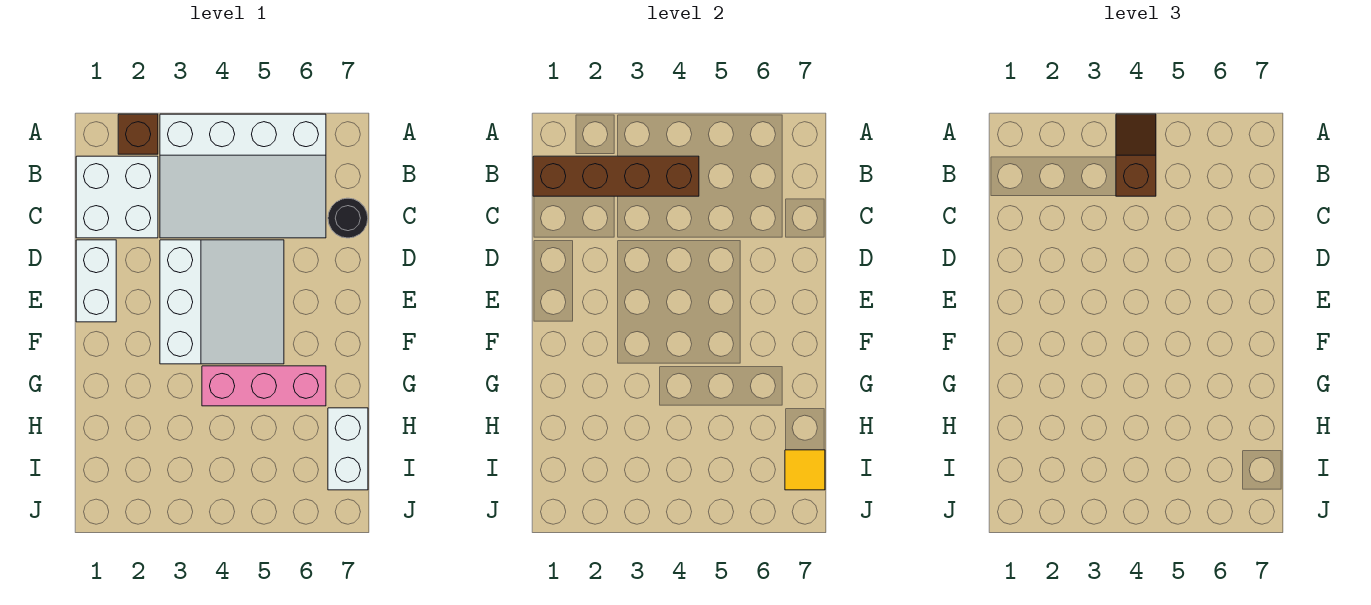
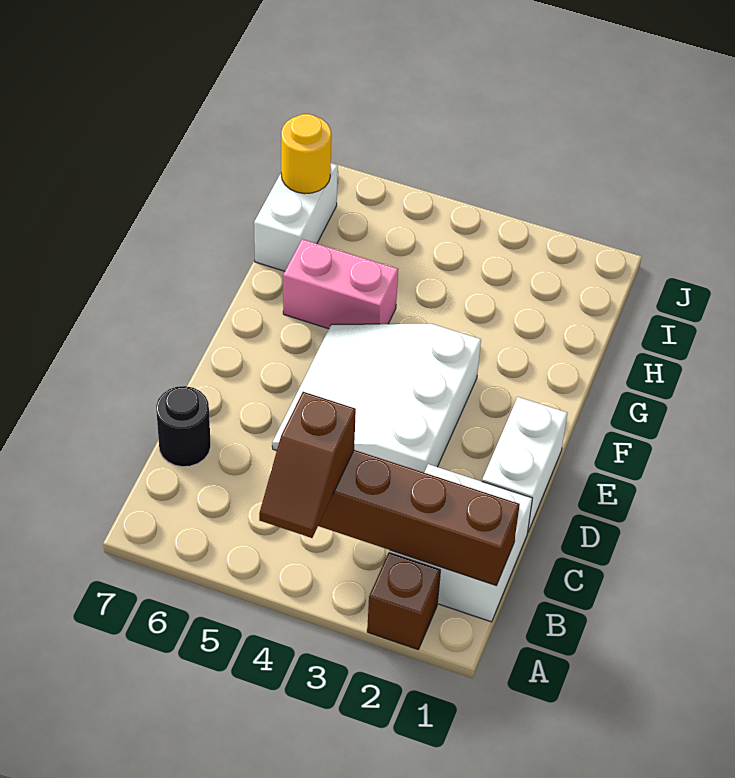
white 3x4 slope [160,114,326,238] -> none
pink 1x3 brick [202,366,326,406] -> pink 1x2 brick [283,239,398,329]
yellow 1x1 tile [785,450,825,490] -> yellow 1x1 round brick [281,114,331,194]

